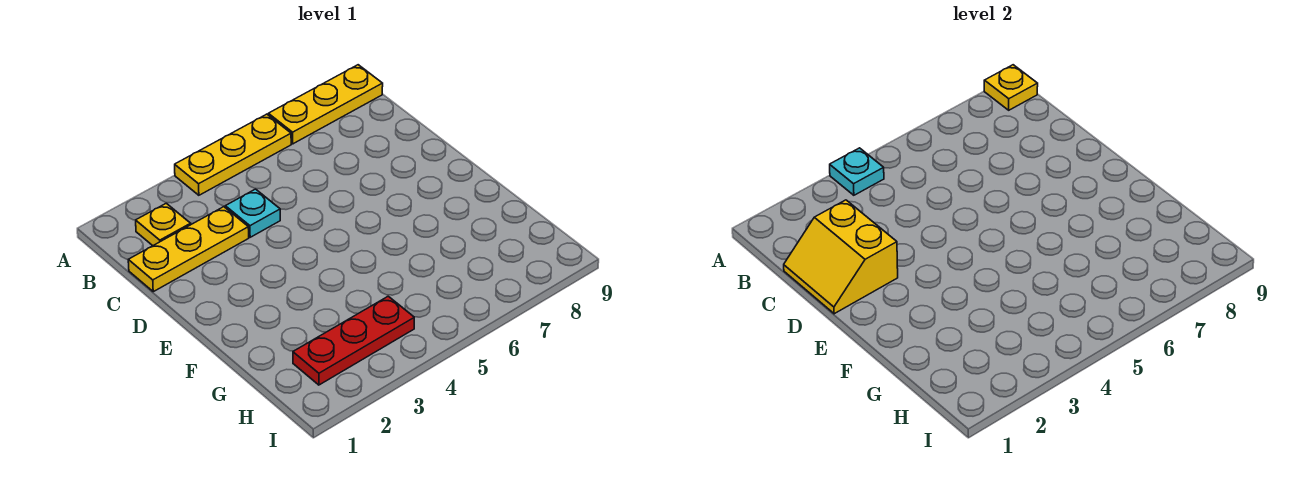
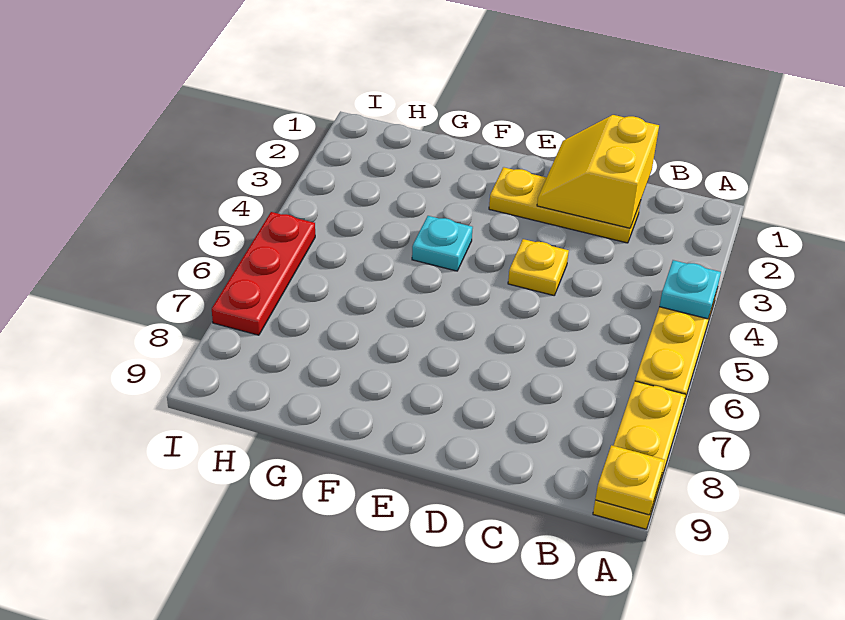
yellow 1x1 plate [136,203,191,246] -> yellow 1x1 plate moved to [508,239,569,295]
yellow 1x3 plate [128,207,249,292] -> yellow 1x3 plate turned to [489,167,641,243]
yellow 2x2 slope [784,200,898,314] -> yellow 2x2 slope turned to [537,115,659,228]
cyan 1x1 plate [225,189,280,237] -> cyan 1x1 plate moved to [412,216,473,271]
red 1x3 plate [293,296,414,385] -> red 1x3 plate moved to [212,212,315,335]

